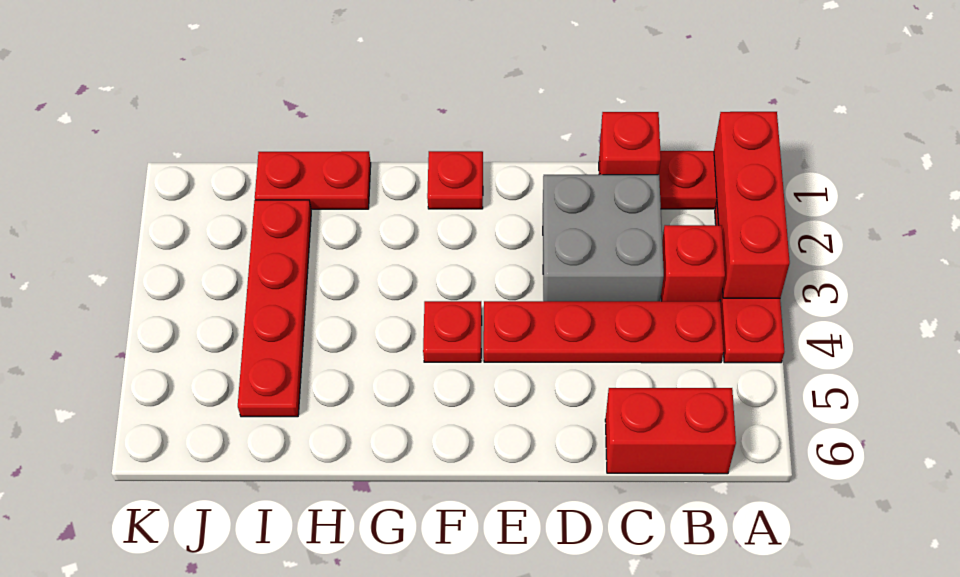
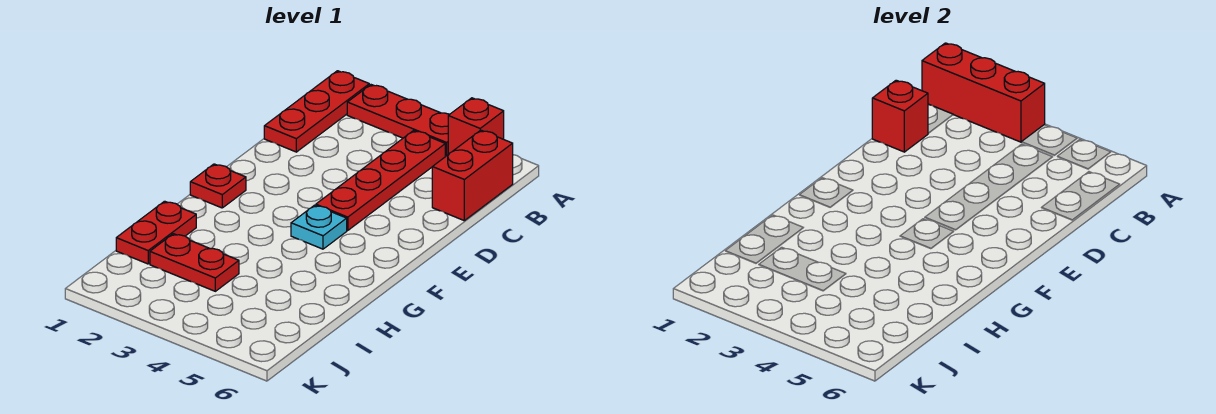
red 1x1 brick [661,225,725,301] -> red 1x1 brick moved to [448,98,504,154]
grey 2x2 brick [543,175,664,301] -> none
red 1x1 plate [423,301,482,362] -> cyan 1x1 plate [291,205,347,249]
red 1x4 plate [238,200,311,417] -> red 1x2 plate [150,234,239,291]

